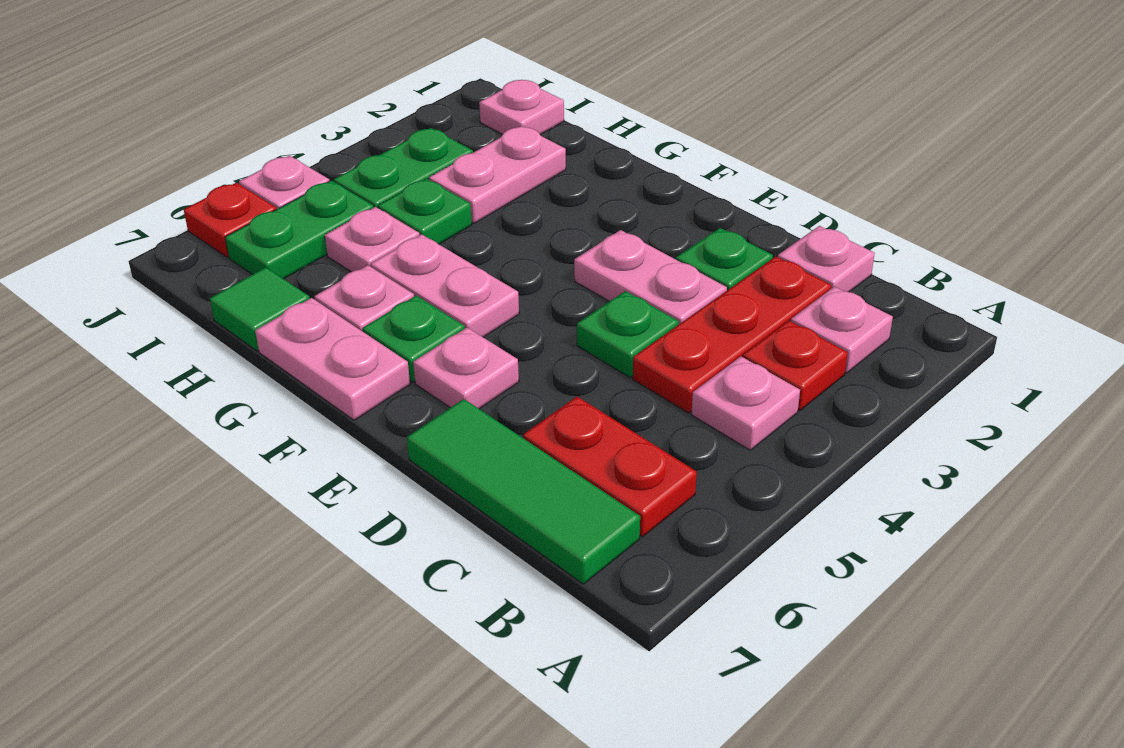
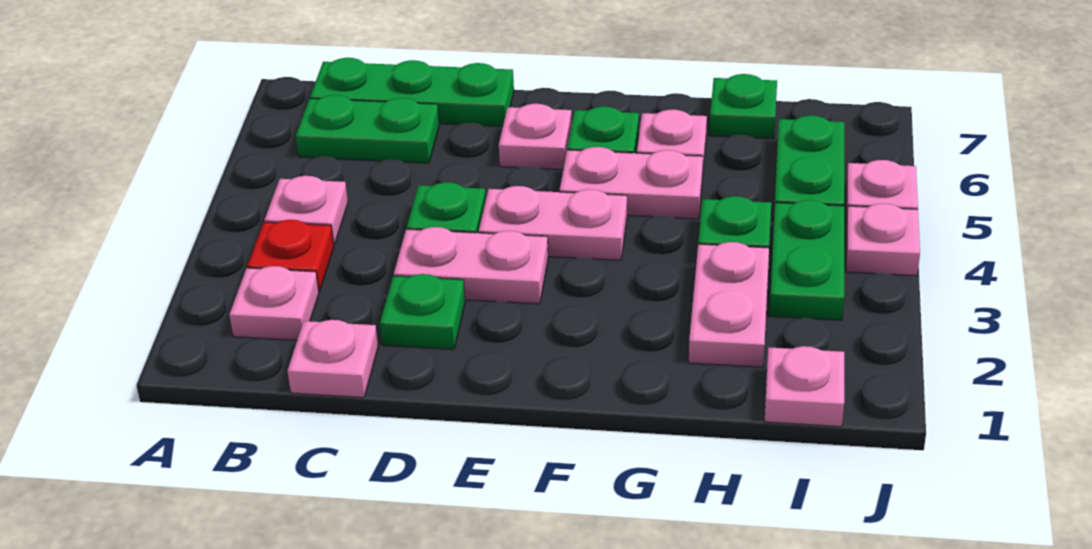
red 1x2 plate [523,397,697,537] -> green 1x2 plate [296,95,439,163]
green 1x3 tile [407,399,640,584] -> green 1x3 plate [310,58,514,126]
red 1x3 plate [633,257,831,413] -> none
pink 1x2 plate [255,298,410,420] -> pink 1x2 plate moved to [479,186,627,260]
pink 1x1 plate [325,207,419,272] -> pink 1x1 plate moved to [846,203,920,276]
green 1x1 tile [210,267,310,351] -> green 1x1 plate [710,74,777,139]
red 1x1 plate [184,183,276,257] -> none

